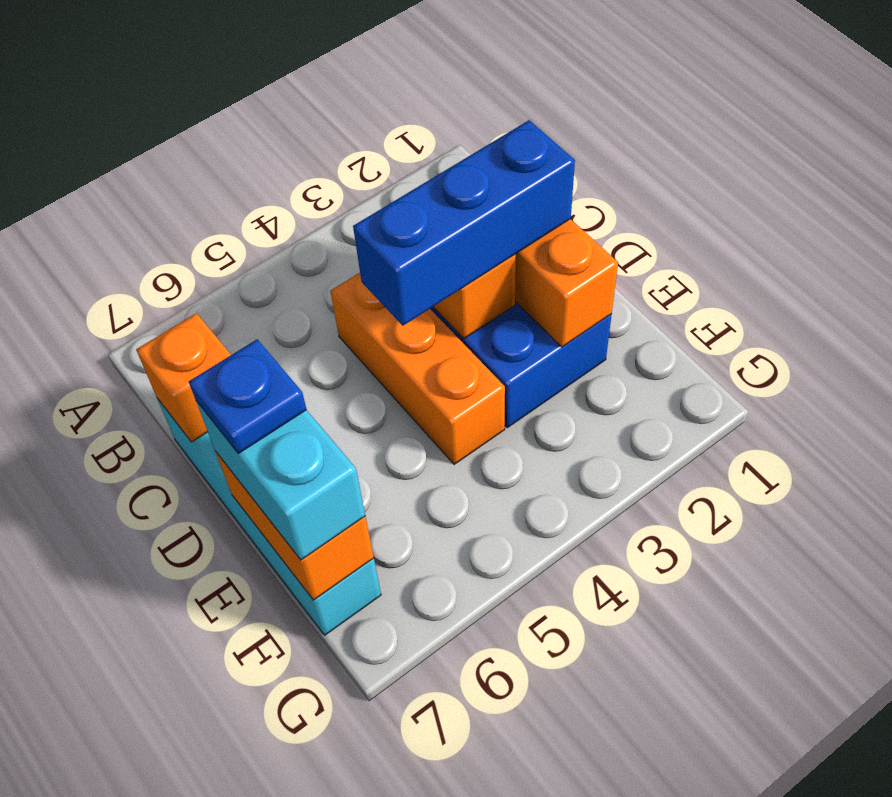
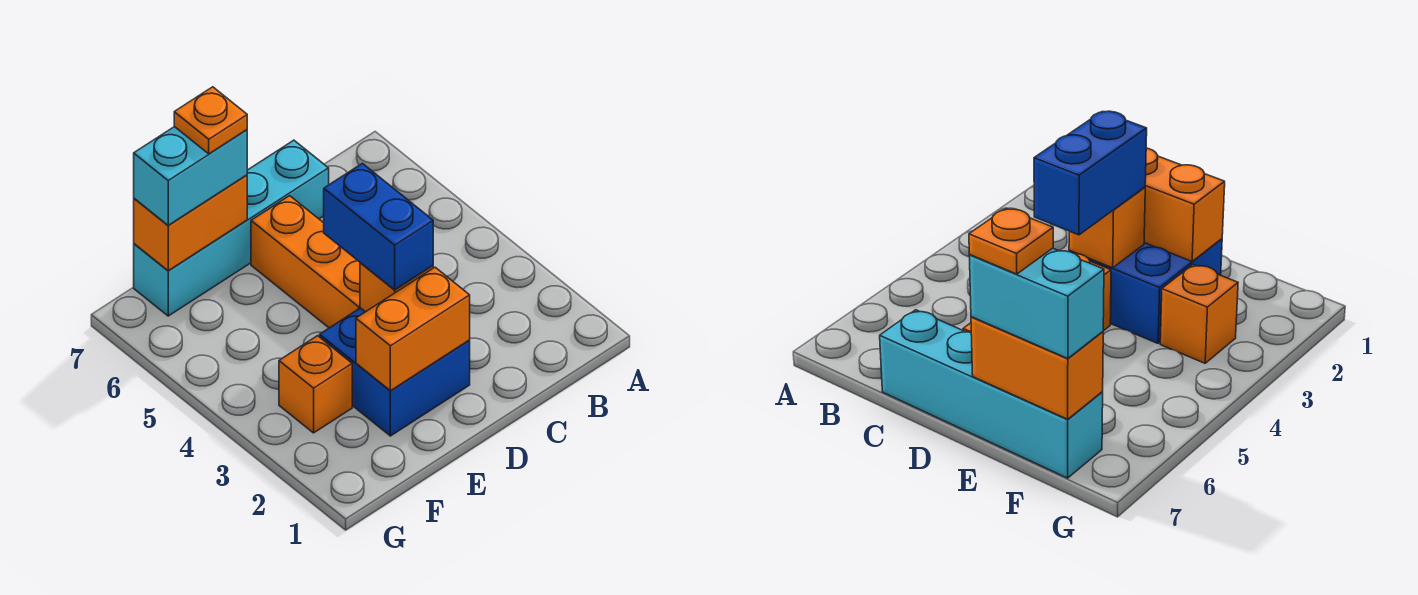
orange 1x3 brick [330,273,505,464] -> orange 1x3 brick turned to [251,196,360,328]
orange 1x1 brick [136,313,231,442] -> orange 1x1 brick moved to [279,336,352,433]
blue 1x3 brick [353,120,575,326] -> blue 1x2 brick [324,163,433,290]
blue 1x1 plate [189,339,307,454] -> orange 1x1 plate [174,87,247,154]

